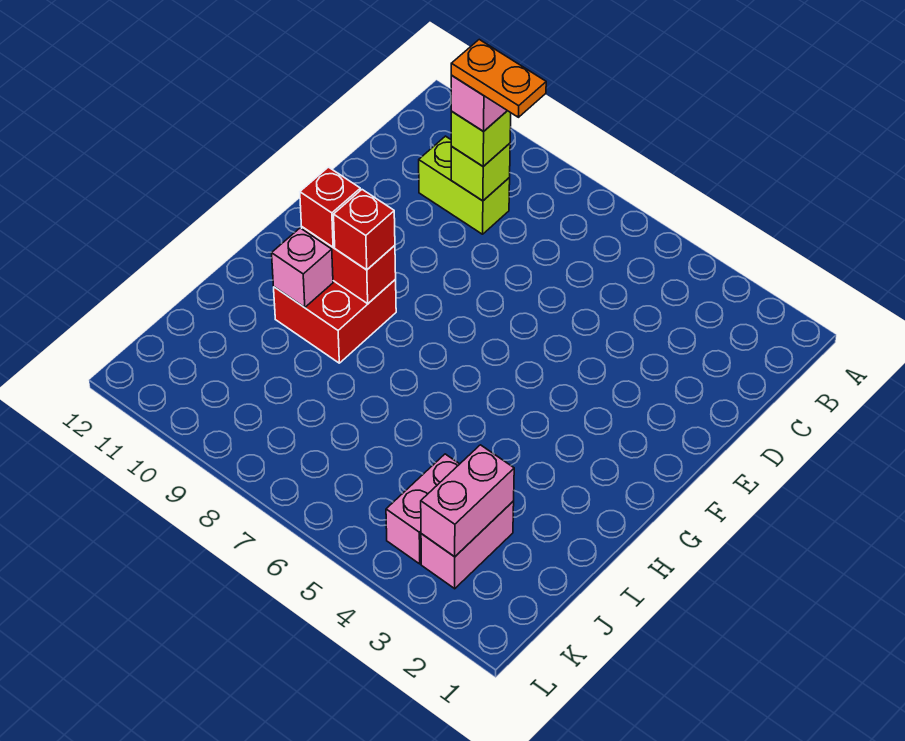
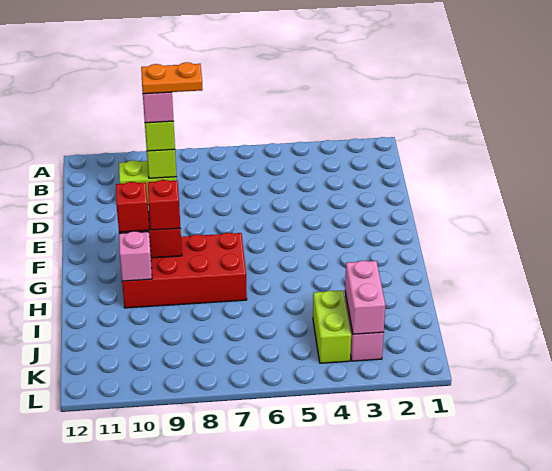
red 2x2 brick [274,280,396,363] -> red 2x4 brick [122,233,247,308]
pink 1x2 brick [386,454,459,564] -> lime 1x2 brick [313,291,351,363]

